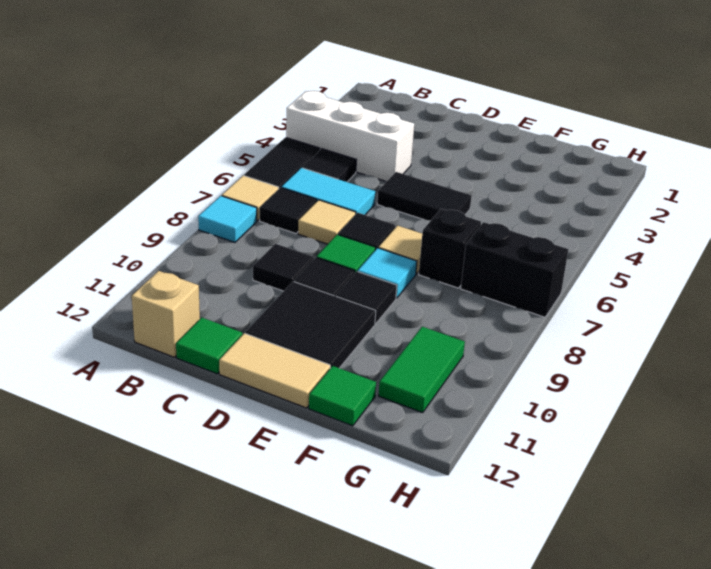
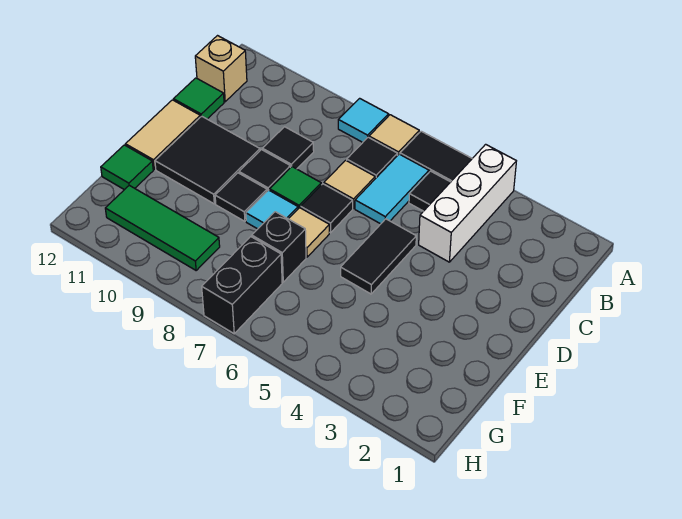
green 1x2 tile [379,327,465,413] -> green 1x3 tile [105,185,220,270]

